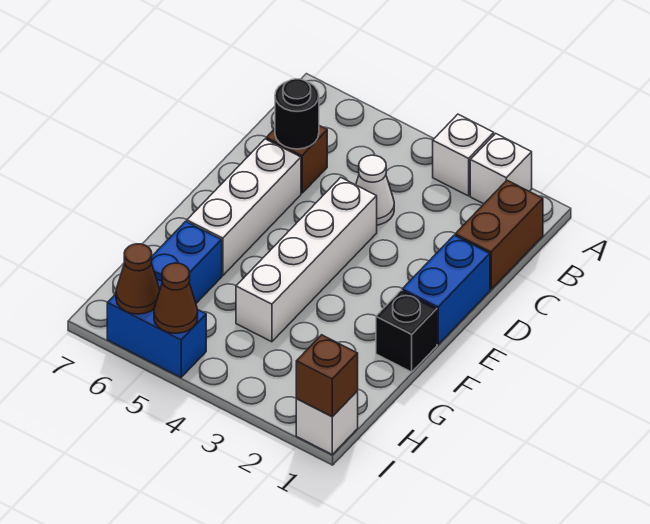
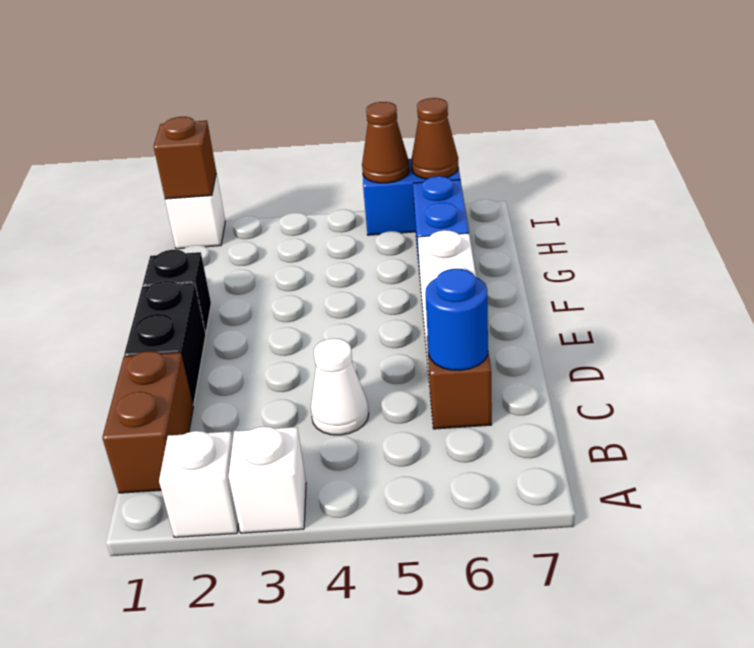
black 1x1 round brick [275,79,319,149] -> blue 1x1 round brick [425,269,488,370]
blue 1x2 brick [402,235,490,344] -> black 1x2 brick [124,281,206,405]
white 1x4 brick [236,177,377,342] -> none

